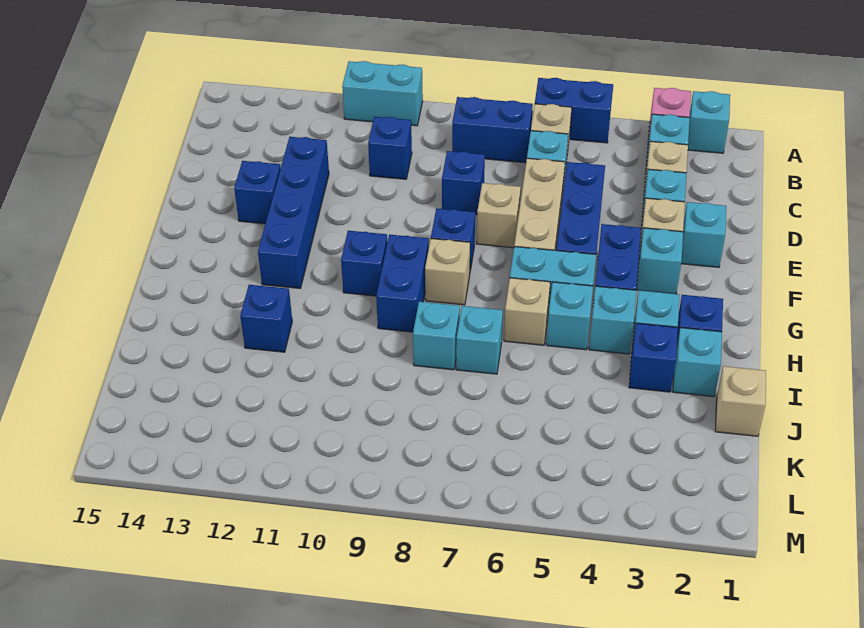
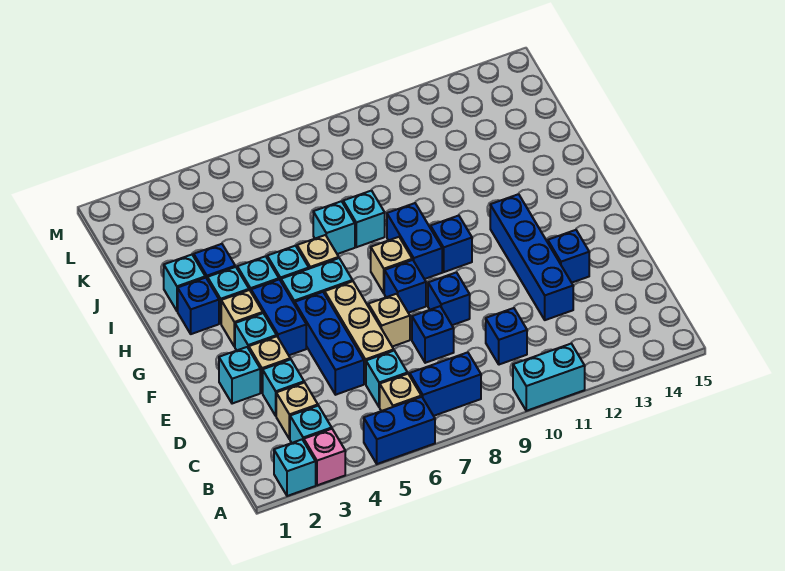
blue 1x1 brick [240,285,292,352] -> blue 1x1 brick moved to [428,272,470,325]
tan 1x1 brick [715,366,766,436] -> tan 1x1 brick moved to [221,290,263,347]

